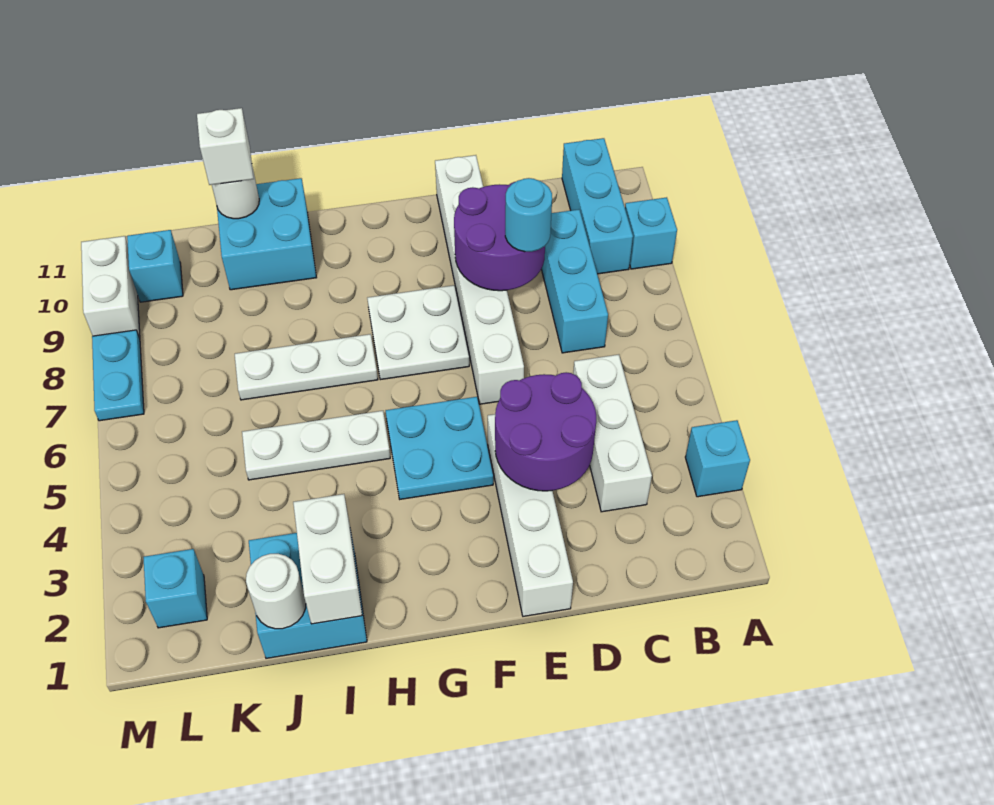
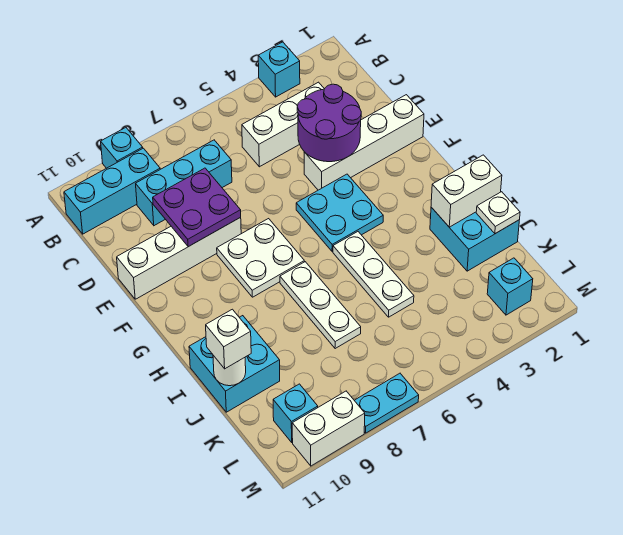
purple 2x2 round brick [454,182,545,291] -> purple 2x2 plate [153,168,241,247]
cyan 1x1 round brick [505,178,552,252] -> none
white 1x6 brick [435,155,524,404] -> white 1x4 brick [117,217,241,299]
white 1x1 round brick [246,554,306,629] -> white 1x1 plate [476,192,520,234]

